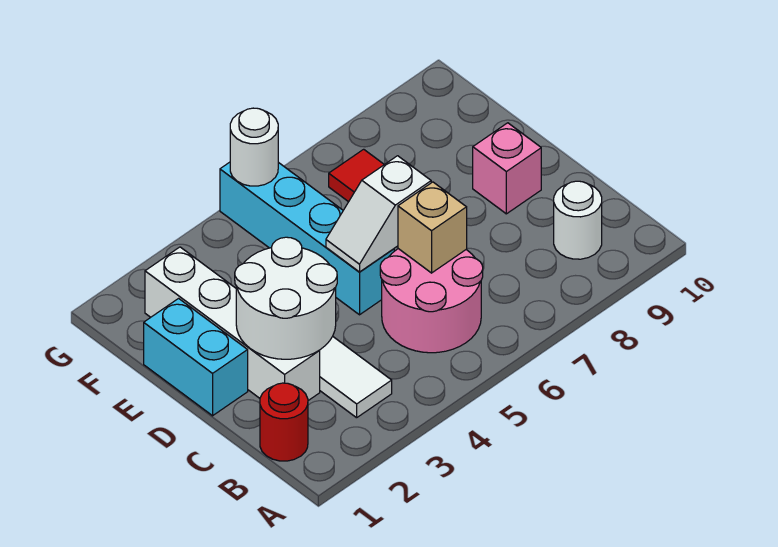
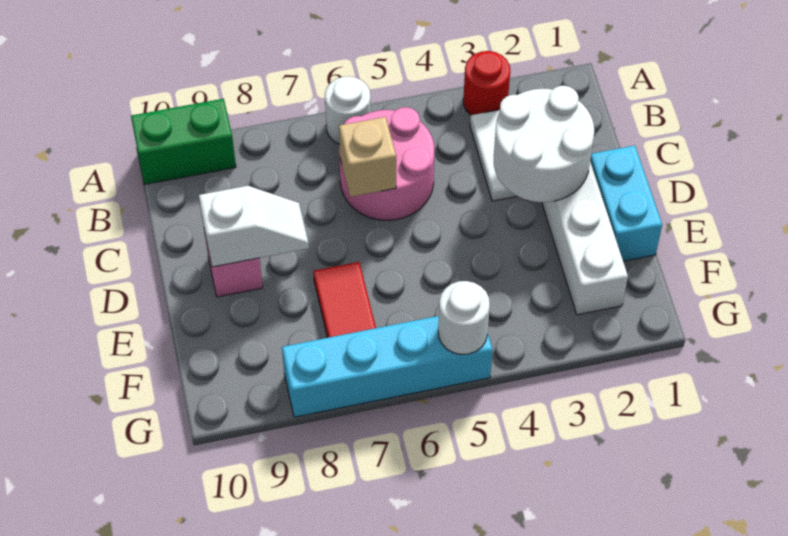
none -> green 1x2 brick [131,99,236,184]
red 1x1 round brick [260,383,308,461] -> red 1x1 round brick moved to [463,51,510,115]
white 1x1 round brick [554,181,602,259] -> white 1x1 round brick moved to [325,76,371,144]
cyan 1x4 brick [220,162,394,315] -> cyan 1x4 brick turned to [282,316,493,417]
white 1x2 slope [326,156,431,272] -> white 1x2 slope moved to [199,186,309,267]

